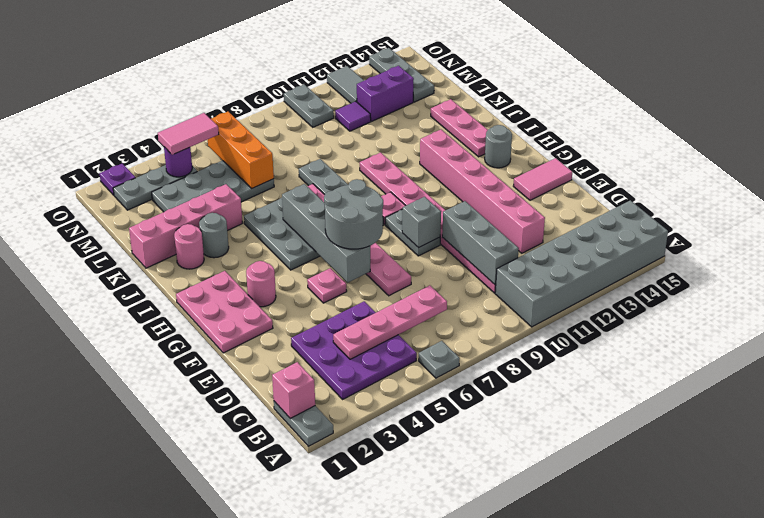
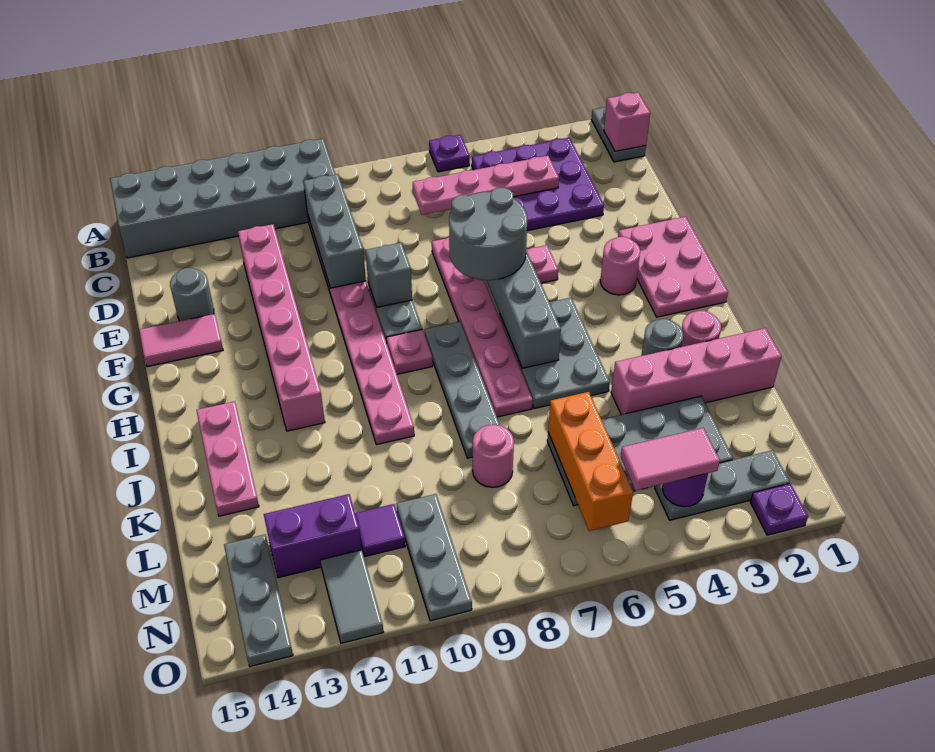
grey 1x1 plate [419,341,460,378] -> purple 1x1 plate [429,135,470,172]
grey 1x1 round brick [485,125,512,168] -> grey 1x1 round brick moved to [170,268,214,321]
none -> pink 1x1 round brick [473,425,514,487]
grey 1x2 plate [284,85,334,127] -> grey 1x3 plate [396,494,472,621]

